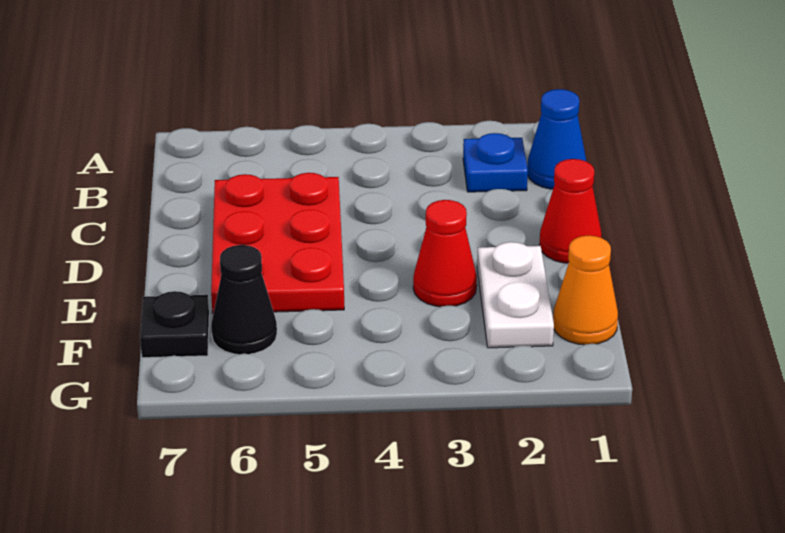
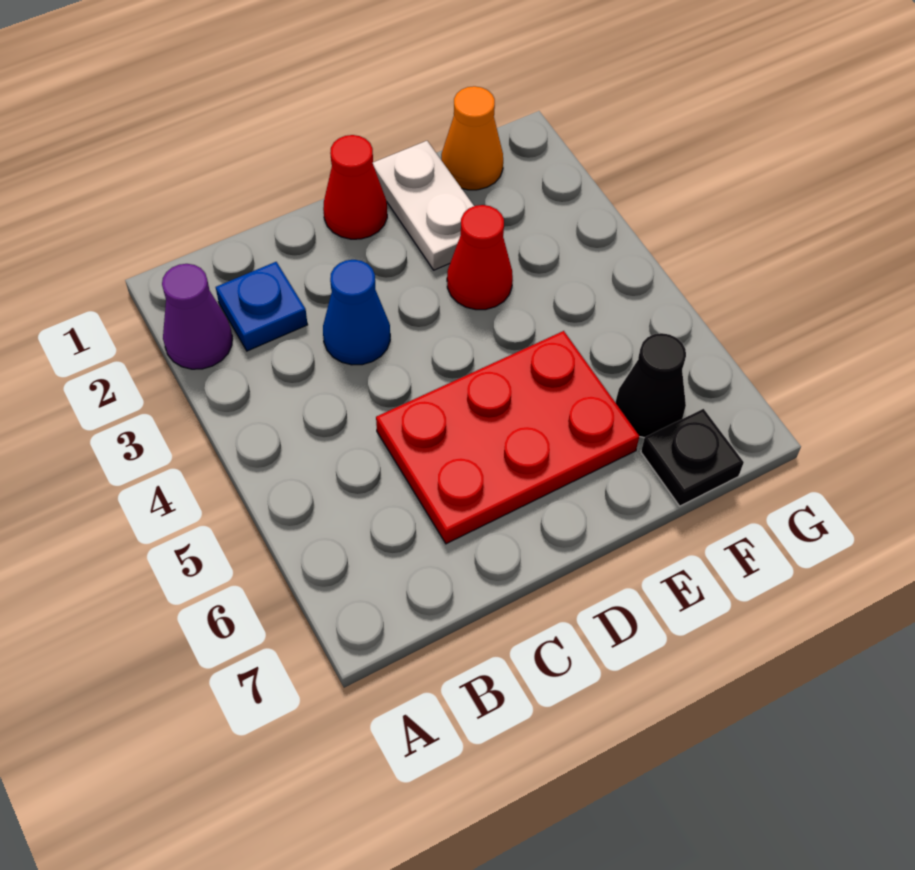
none -> purple 1x1 cone [162,264,232,369]
blue 1x1 cone [527,89,586,189] -> blue 1x1 cone moved to [323,260,390,365]
white 1x2 plate [477,242,554,348] -> white 1x2 plate turned to [373,141,474,270]

